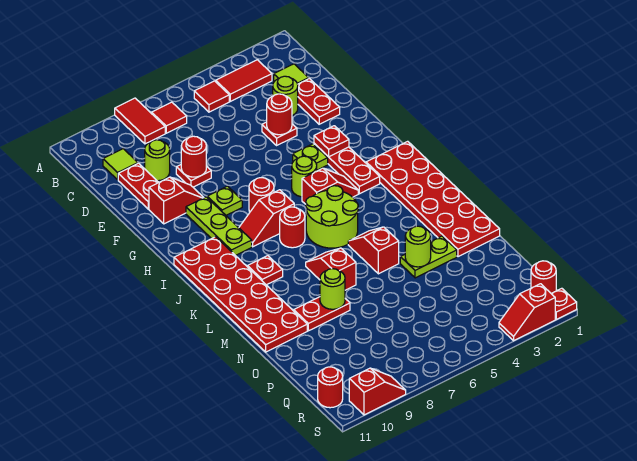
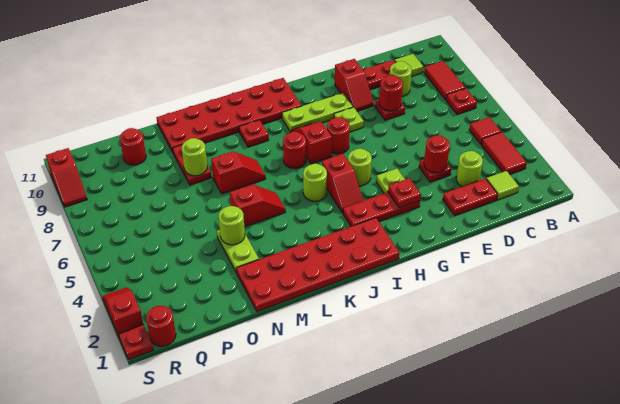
red 1x2 tile [115,98,165,144] -> red 1x2 tile turned to [424,61,465,100]
red 1x1 tile [152,102,187,133] -> red 1x1 plate [446,88,477,115]
lime 2x2 round brick [306,186,358,248] -> lime 1x1 round brick [303,164,327,201]
red 1x1 round brick [318,367,343,408] -> red 1x1 round brick moved to [120,128,146,165]

